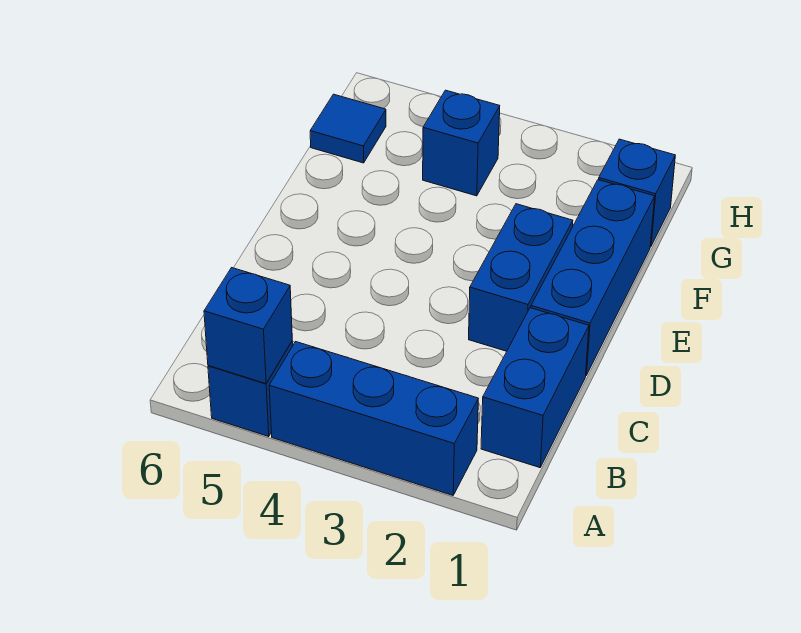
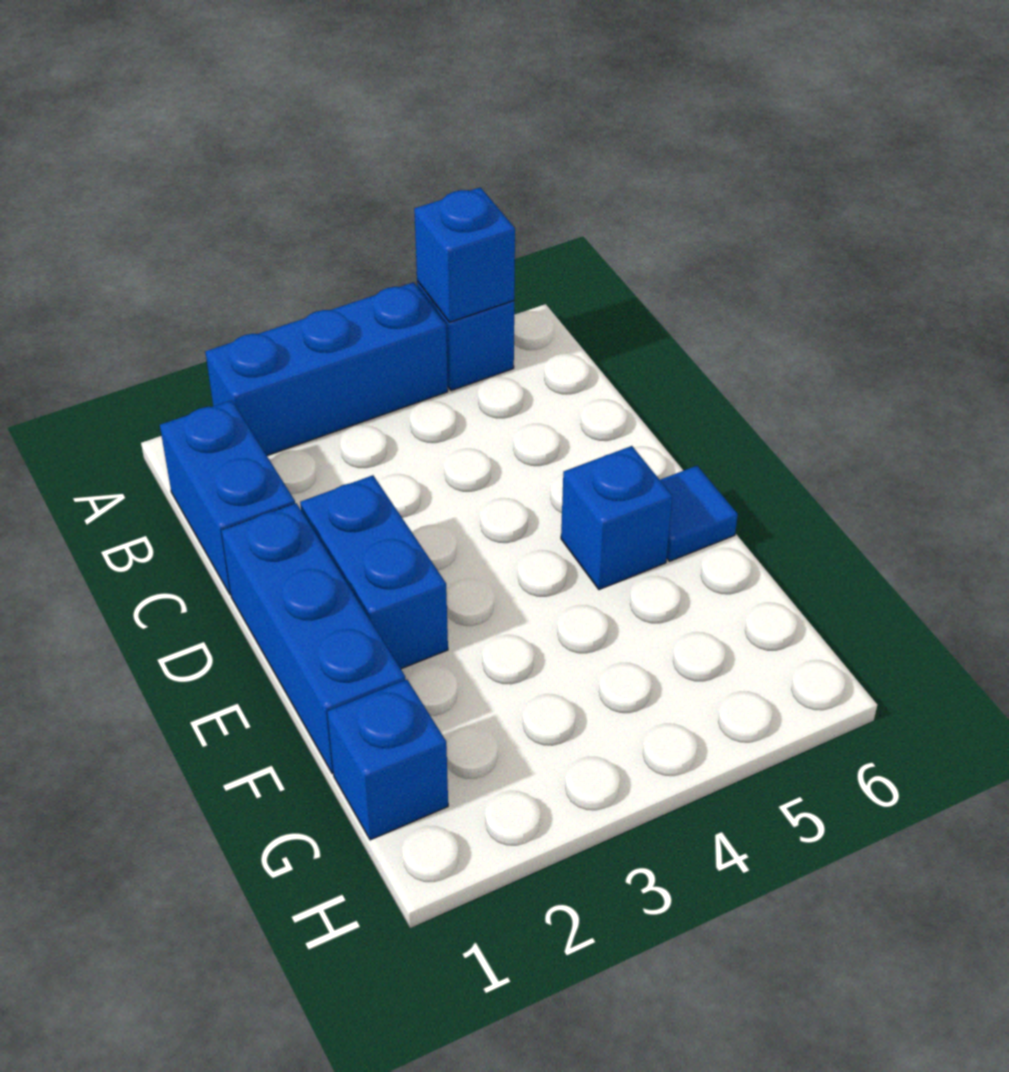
blue 1x1 brick [423,90,500,196] -> blue 1x1 brick moved to [561,446,672,590]
blue 1x1 tile [310,94,386,163] -> blue 1x1 tile moved to [660,466,738,561]

